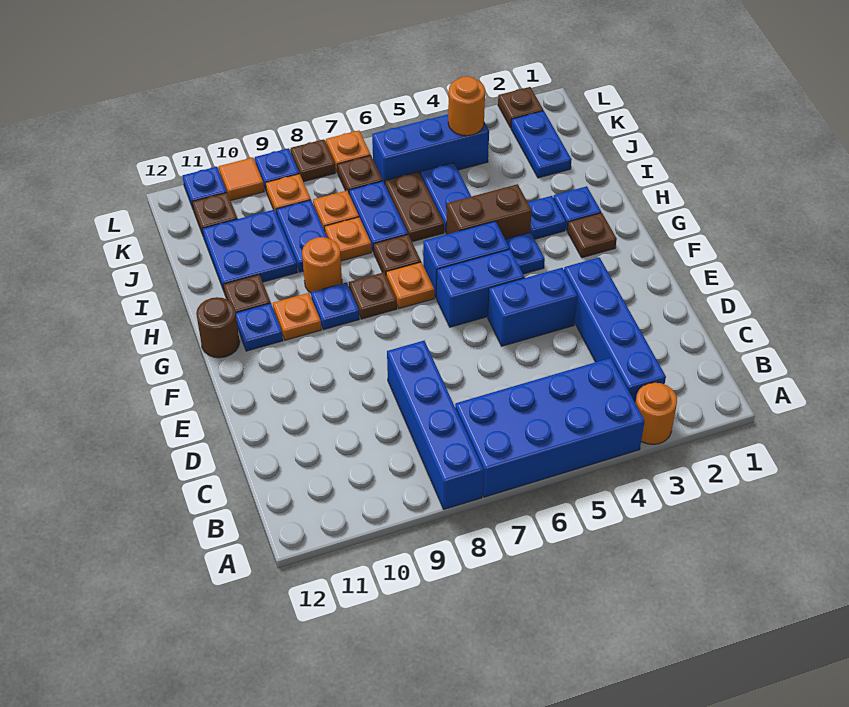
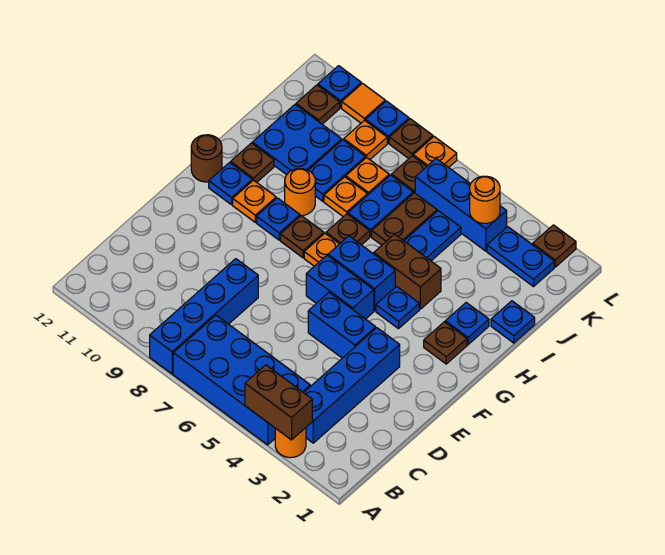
none -> brown 1x2 brick [245,365,312,440]
blue 1x1 plate [528,196,566,239] -> blue 1x1 plate moved to [491,301,535,343]
blue 1x2 plate [511,111,572,178] -> blue 1x2 plate turned to [487,227,554,287]

